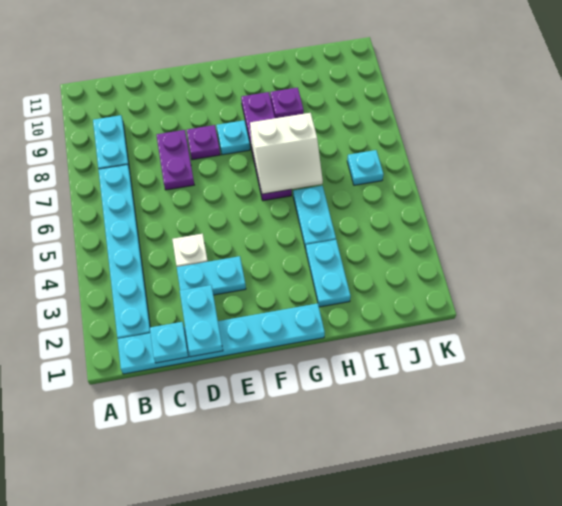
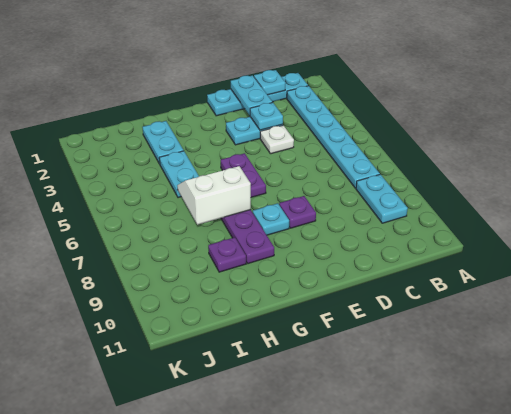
cyan 1x6 plate [117,303,325,374] -> cyan 1x4 plate [207,73,308,116]
purple 1x2 plate [157,130,194,190] -> purple 1x2 plate moved to [221,153,266,197]
cyan 1x1 plate [347,150,384,185] -> cyan 1x1 plate moved to [250,102,283,130]

